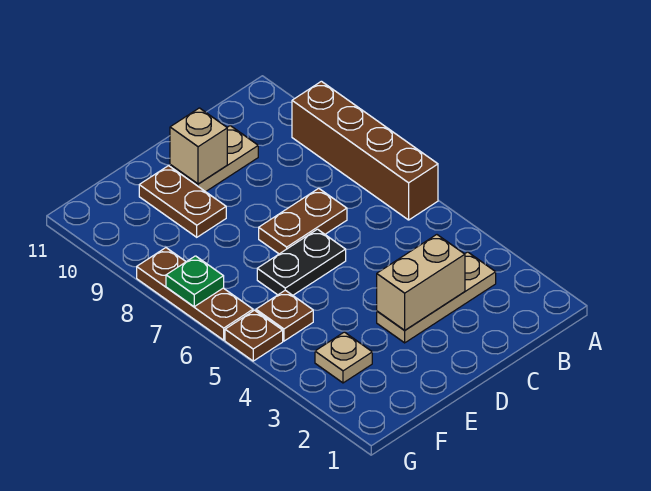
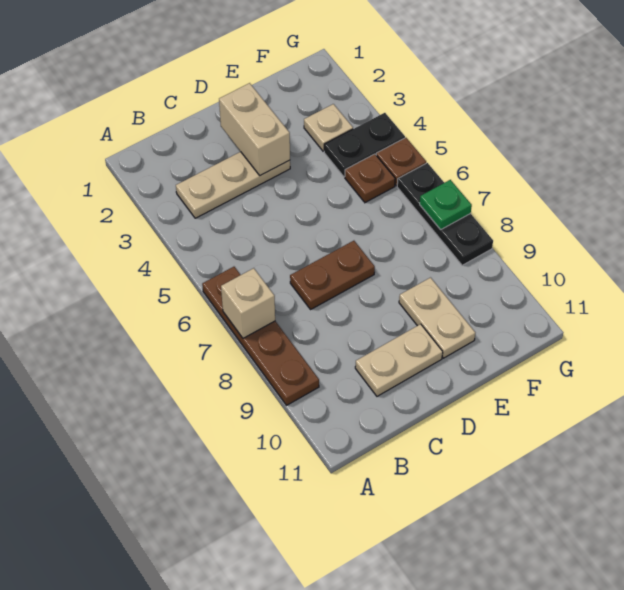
brown 1x4 brick [292,81,438,220] -> brown 1x4 plate [202,267,319,405]
tan 1x2 brick [377,235,465,330] -> tan 1x2 brick turned to [219,83,290,175]
black 1x2 plate [257,229,346,295] -> black 1x2 plate moved to [324,113,405,177]
tan 1x1 brick [170,108,227,184] -> tan 1x1 brick moved to [221,268,275,338]
brown 1x2 plate [139,166,226,237] -> tan 1x2 plate [399,278,475,358]
brown 1x3 plate [137,248,253,340] -> black 1x3 plate [397,163,493,265]

